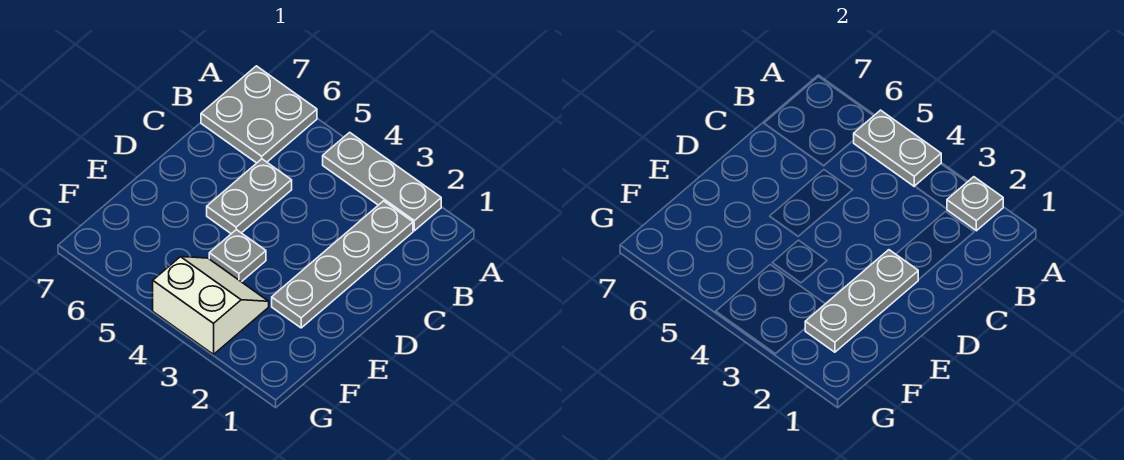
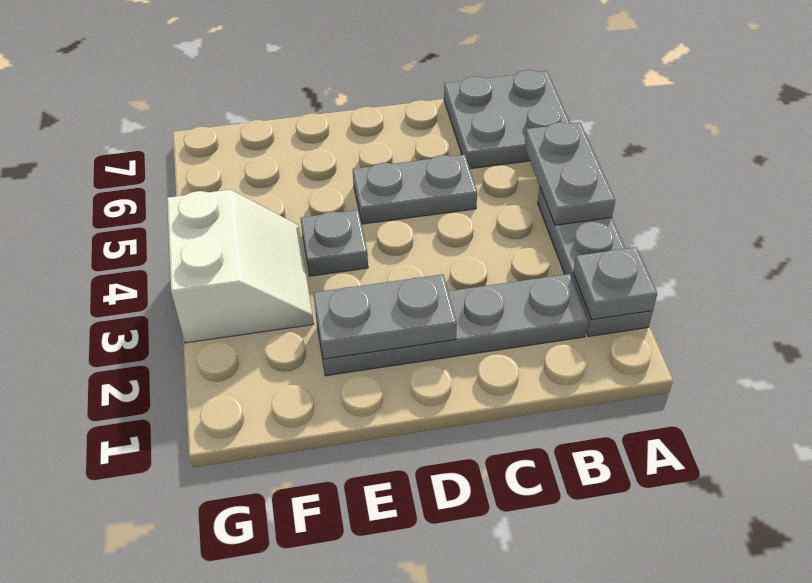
grey 1x3 plate [805,250,918,352] -> grey 1x2 plate [313,274,457,359]

